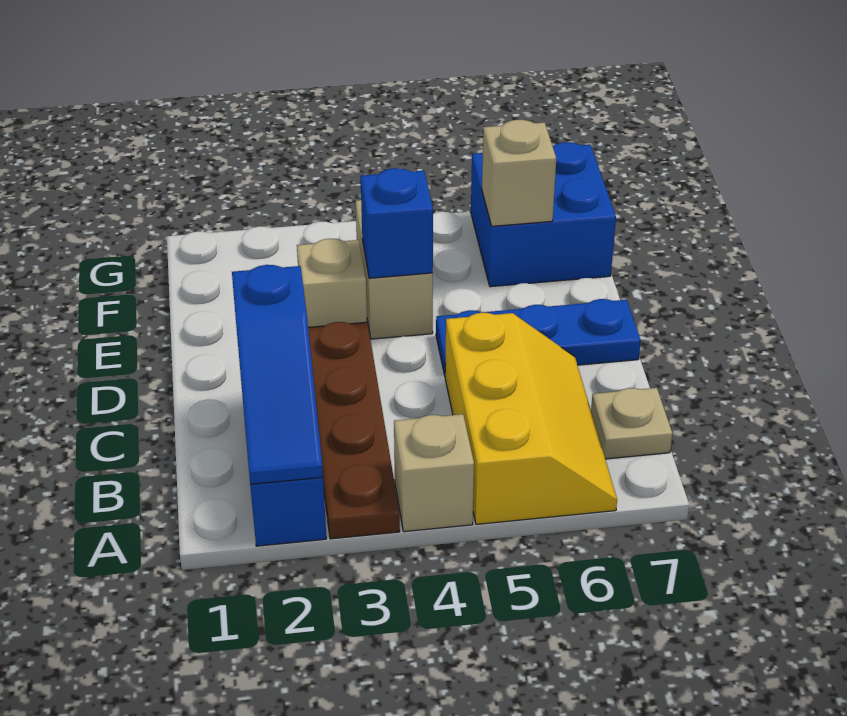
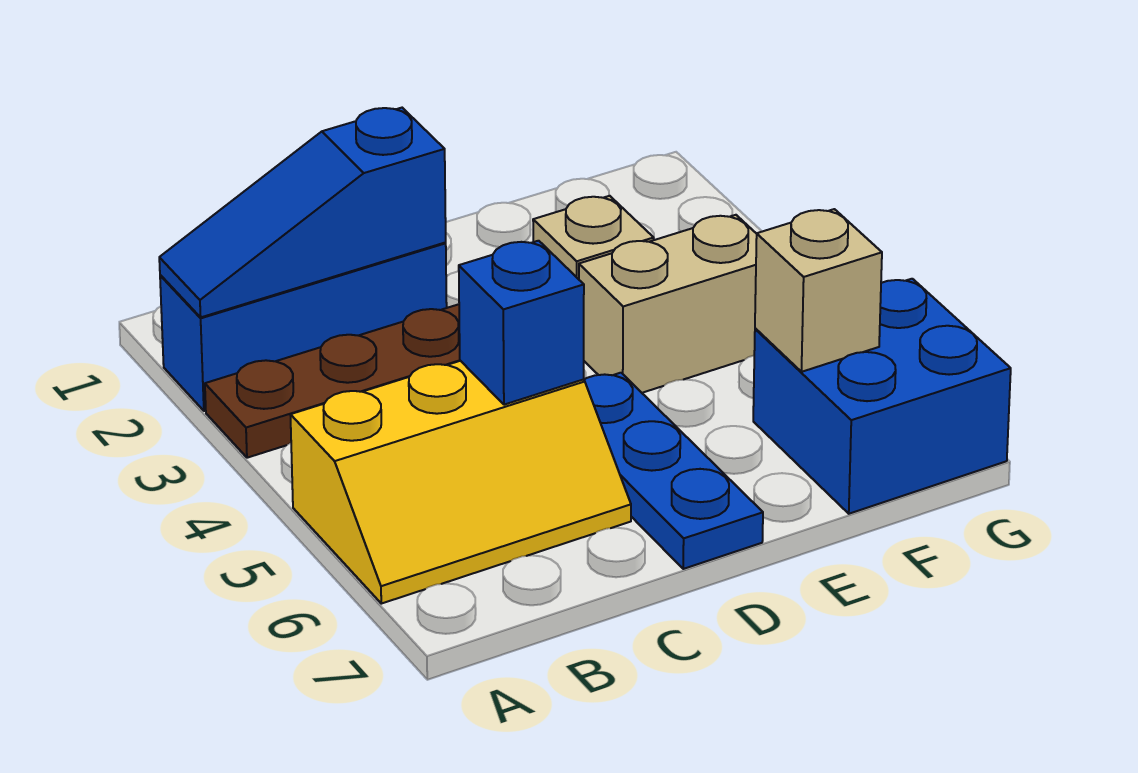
tan 1x1 brick [394,414,474,532] -> none
tan 1x1 plate [591,388,672,459] -> none
blue 1x1 brick [360,168,433,278] -> blue 1x1 brick moved to [459,241,584,405]

